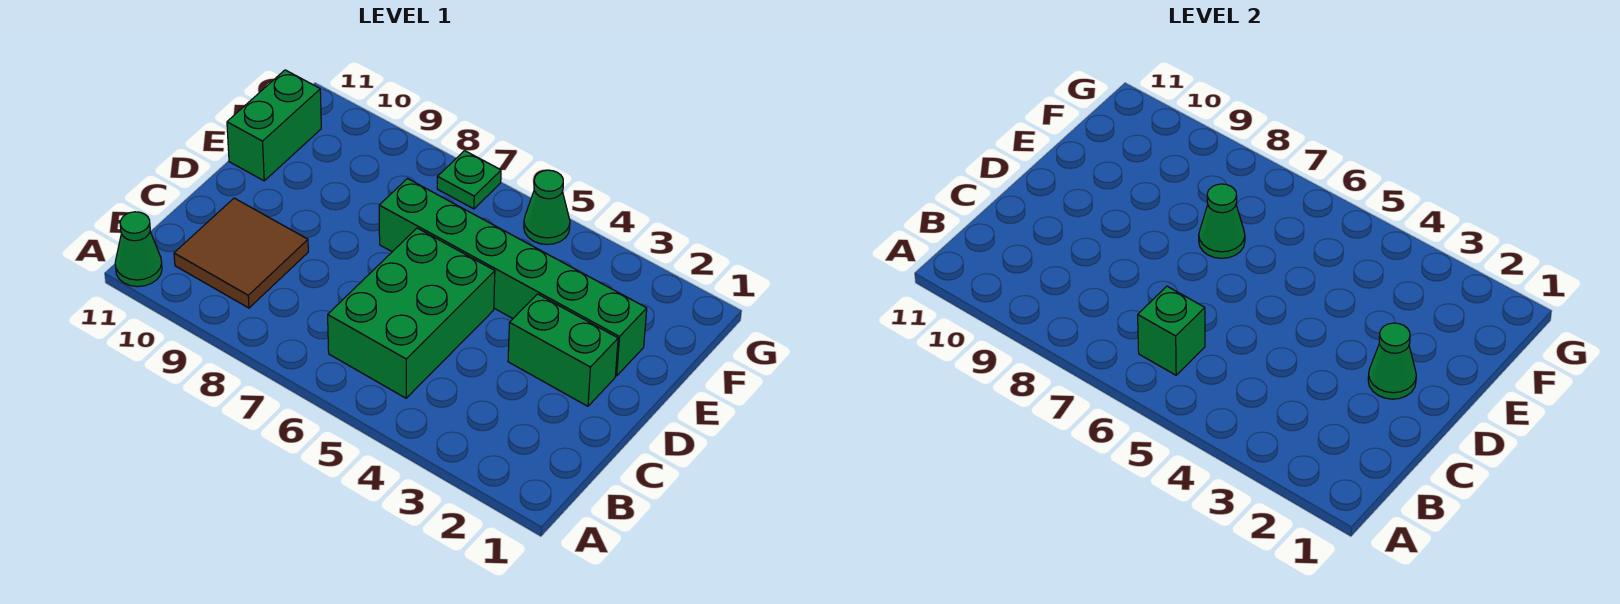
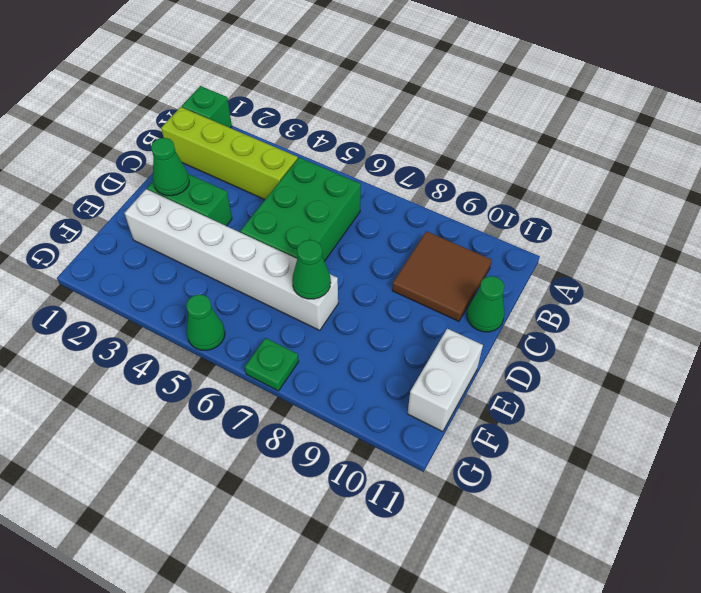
green 1x1 cone [115,212,162,287] -> green 1x1 cone moved to [467,276,504,332]
none -> lime 1x4 brick [161,107,298,199]
green 1x1 brick [1138,286,1205,375] -> green 1x1 brick moved to [182,86,232,128]
green 1x6 brick [379,179,647,376] -> white 1x6 brick [125,189,338,330]
green 1x2 brick [227,70,321,181] -> white 1x2 brick [408,329,483,432]

